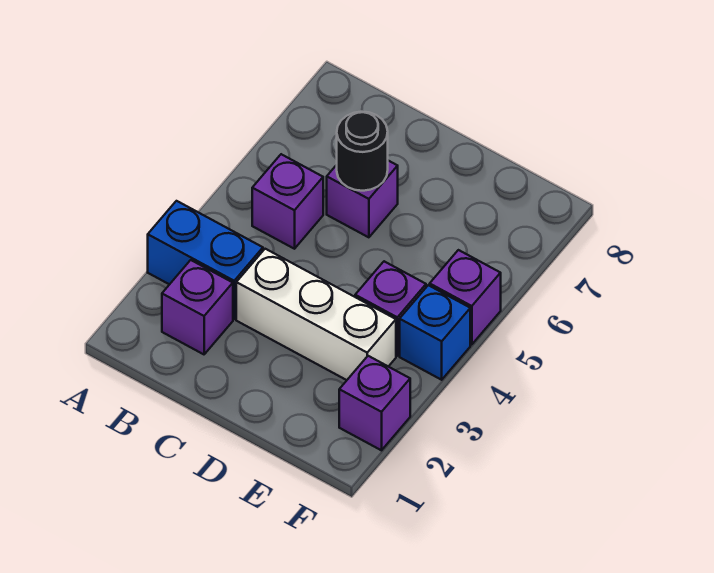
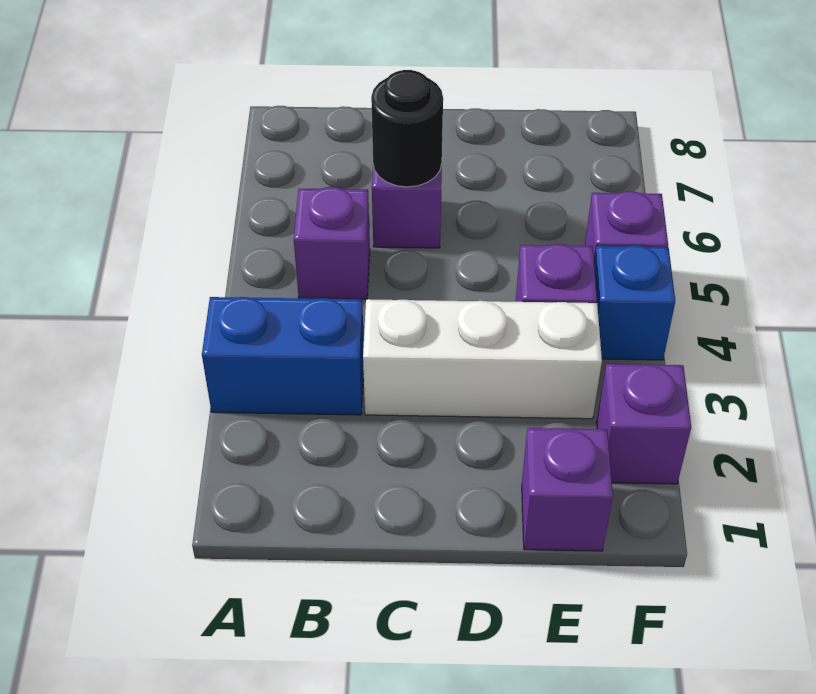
purple 1x1 brick [162,260,233,354] -> purple 1x1 brick moved to [522,428,613,551]

